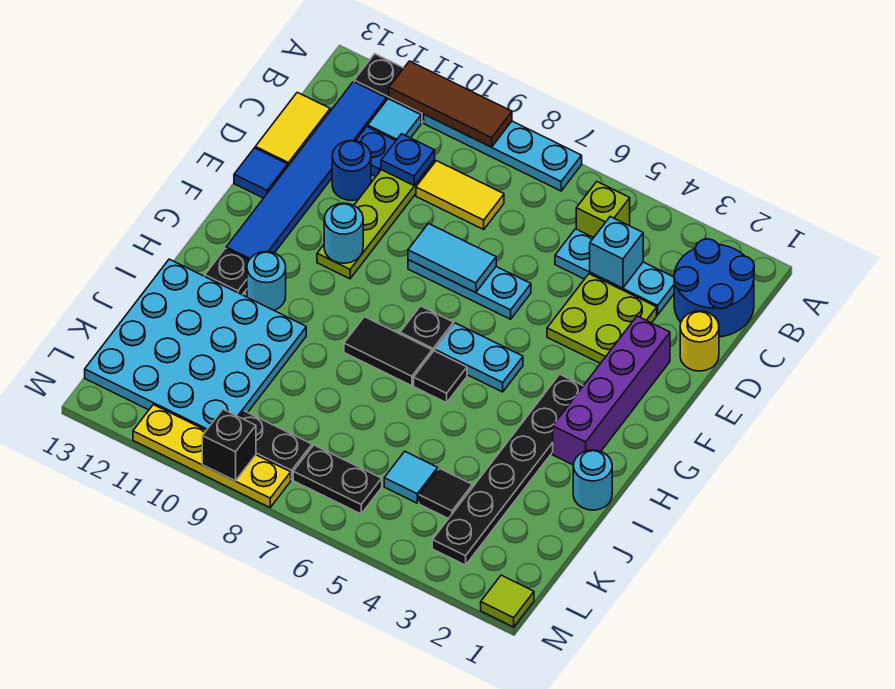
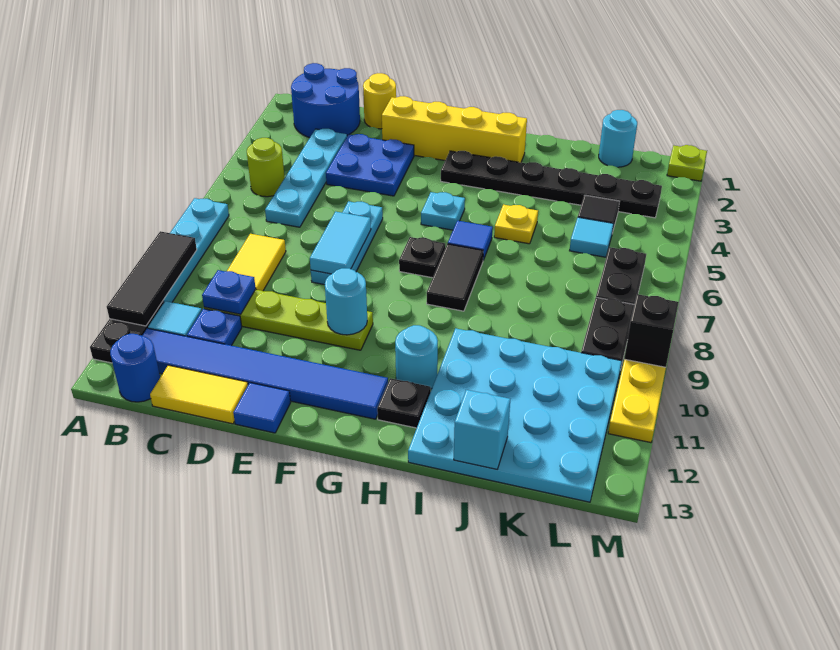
brown 1x3 tile [389,61,512,147] -> black 1x3 tile [107,231,197,326]
lime 1x1 brick [576,182,630,238] -> lime 1x1 round brick [247,138,285,197]
cyan 1x3 plate [555,229,674,315] -> cyan 1x4 plate [265,129,347,227]
cyan 1x1 brick [590,217,643,288] -> cyan 1x1 brick moved to [454,390,510,469]
lime 2x2 plate [547,274,657,363] -> blue 2x2 plate [326,134,414,196]
blue 1x1 round brick [332,140,371,200] -> blue 1x1 round brick moved to [110,334,160,402]
purple 1x4 brick [553,316,670,465] -> yellow 1x4 brick [382,96,527,163]
cyan 1x2 plate [435,323,523,392] -> cyan 1x1 plate [421,192,465,230]
black 1x1 tile [414,351,467,403] -> blue 1x1 tile [448,221,493,260]
cyan 1x1 round brick [573,450,612,510] -> cyan 1x1 round brick moved to [599,110,637,167]
none -> yellow 1x1 plate [494,205,538,244]
lime 1x1 tile [481,575,534,627] -> lime 1x1 plate [667,145,707,181]

